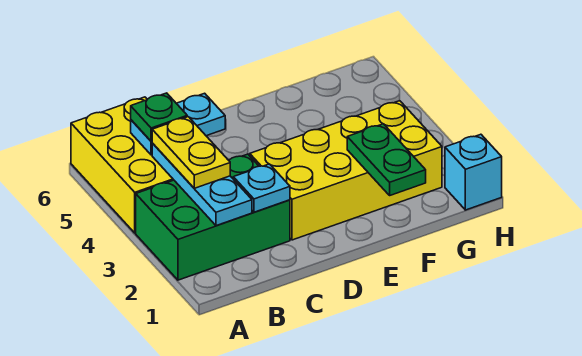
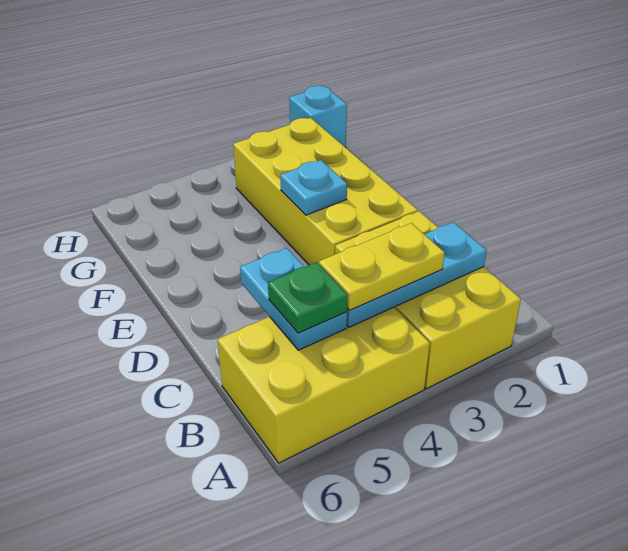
green 2x3 brick [136,154,290,280] -> yellow 2x3 brick [335,211,521,389]
cyan 1x1 plate [233,164,290,212] -> cyan 1x1 plate moved to [280,160,347,215]
green 1x2 plate [347,124,426,195] -> none

